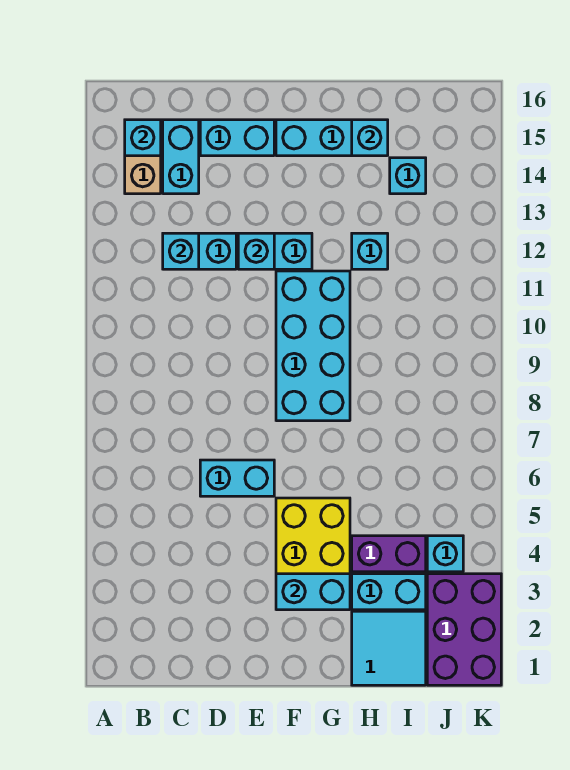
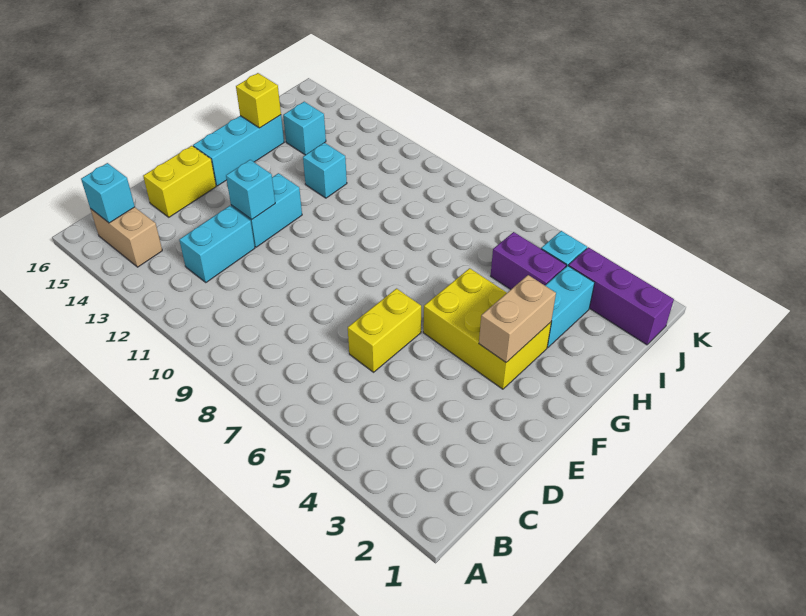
cyan 1x1 brick [163,233,199,269] -> none
cyan 1x2 brick [163,120,199,194] -> none
cyan 1x2 brick [200,460,274,496] -> yellow 1x2 brick [348,289,421,372]
cyan 1x2 brick [200,120,274,156] -> yellow 1x2 brick [143,146,216,217]
cyan 1x2 brick [276,574,350,610] -> tan 1x2 brick [479,275,556,362]
cyan 2x4 brick [276,271,350,421] -> none
cyan 2x2 tile [352,611,426,685] -> none
purple 1x2 brick [352,536,426,572] -> purple 1x2 brick turned to [491,232,566,289]
cyan 1x1 brick [352,120,388,156] -> yellow 1x1 brick [236,73,281,128]
purple 2x3 brick [427,574,501,685] -> purple 1x3 brick [569,247,674,345]

